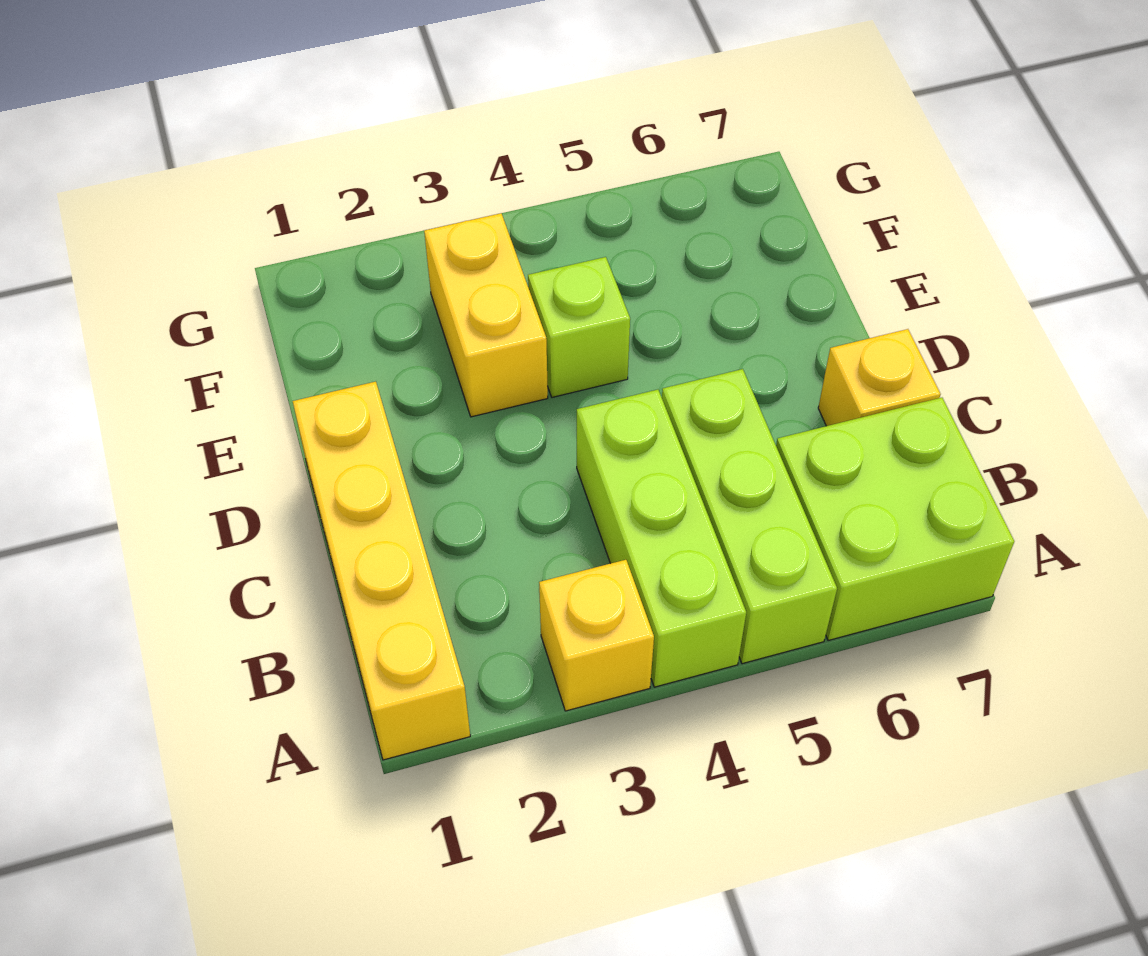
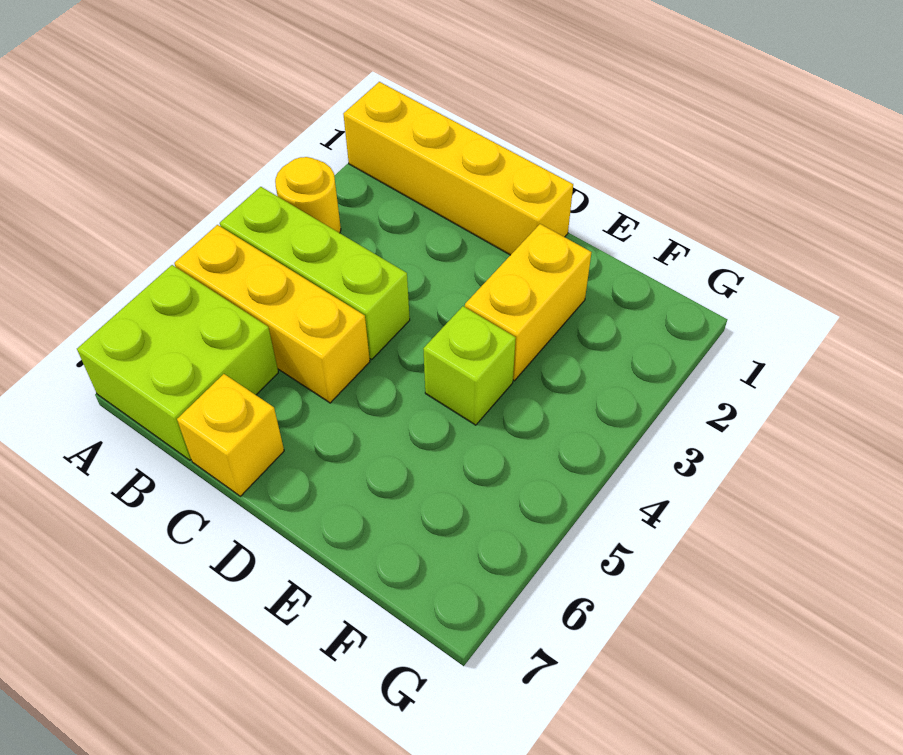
yellow 1x1 brick [539,560,654,711] -> yellow 1x1 round brick [275,157,341,233]
lime 1x3 brick [662,369,837,664] -> yellow 1x3 brick [174,225,370,403]
yellow 1x2 brick [424,213,548,417] -> yellow 1x2 brick turned to [465,224,592,381]

